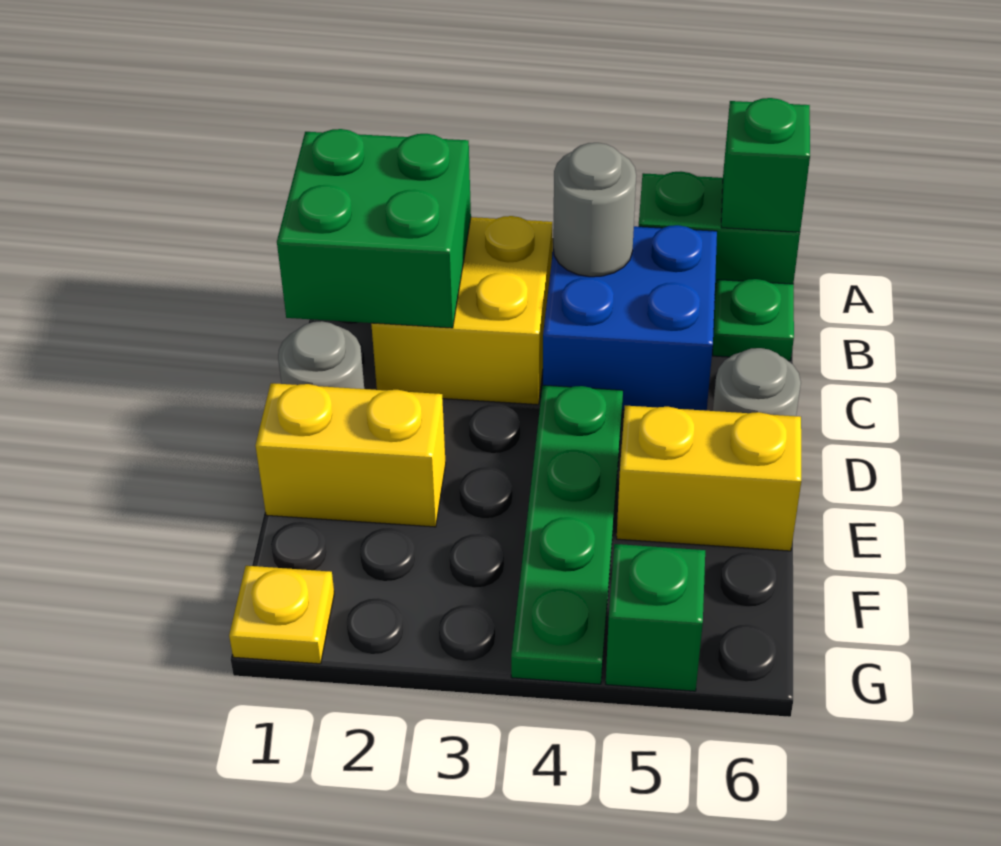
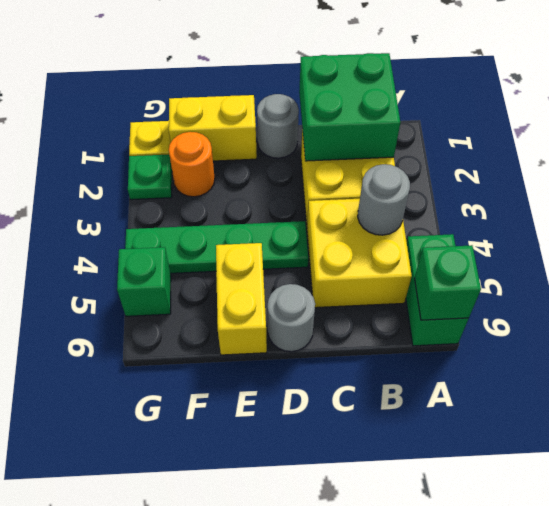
blue 2x2 brick [543,225,717,411] -> yellow 2x2 brick [307,199,412,308]
green 1x1 plate [713,279,794,361] -> green 1x1 plate moved to [128,155,172,200]
yellow 1x2 brick [255,383,446,527] -> yellow 1x2 brick turned to [169,95,257,161]
none -> orange 1x1 round brick [169,132,215,197]

